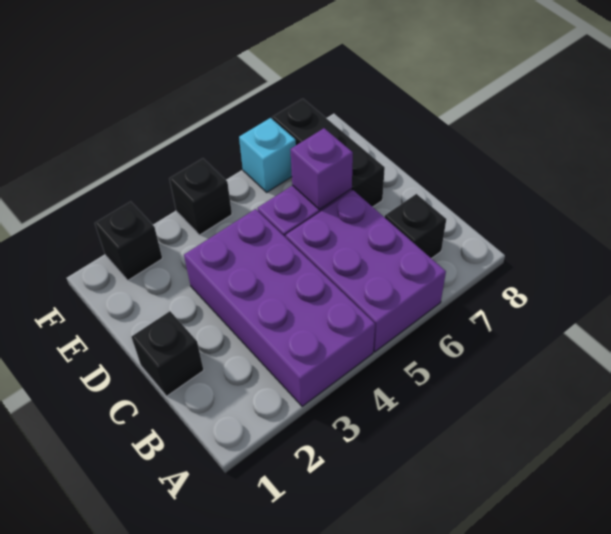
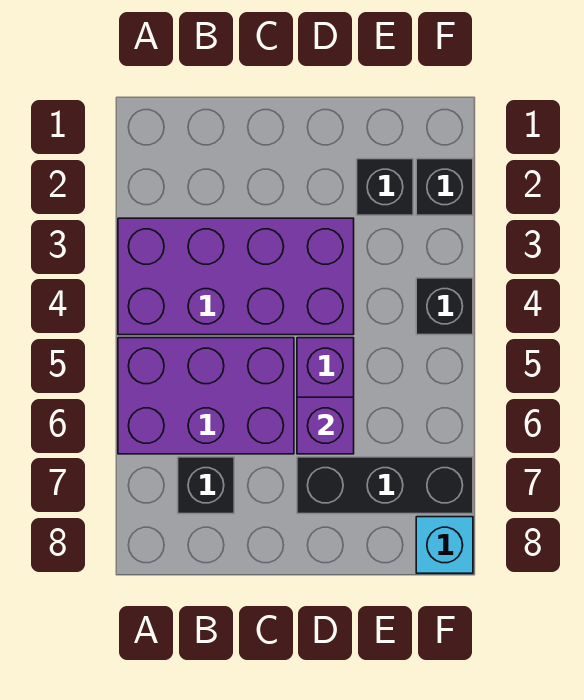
black 1x1 brick [131,311,204,396] -> black 1x1 brick moved to [357,159,413,215]
cyan 1x1 brick [239,118,296,192] -> cyan 1x1 brick moved to [416,517,473,573]

